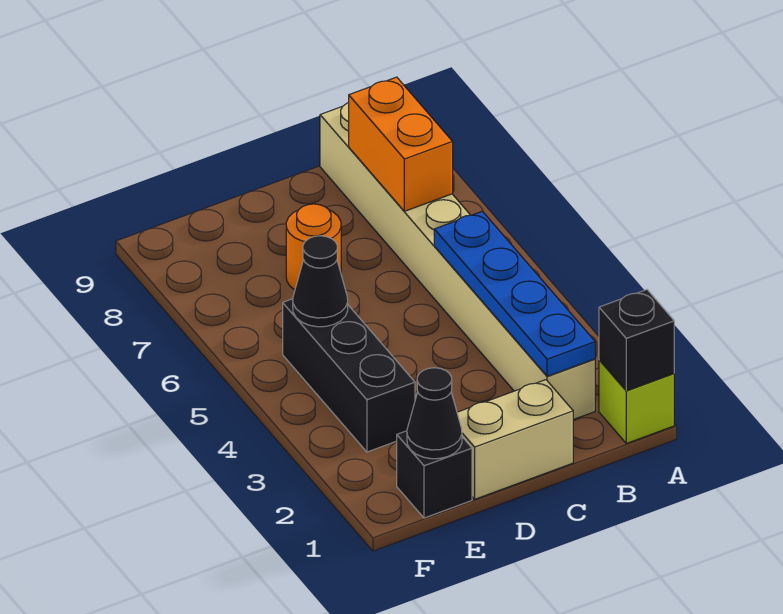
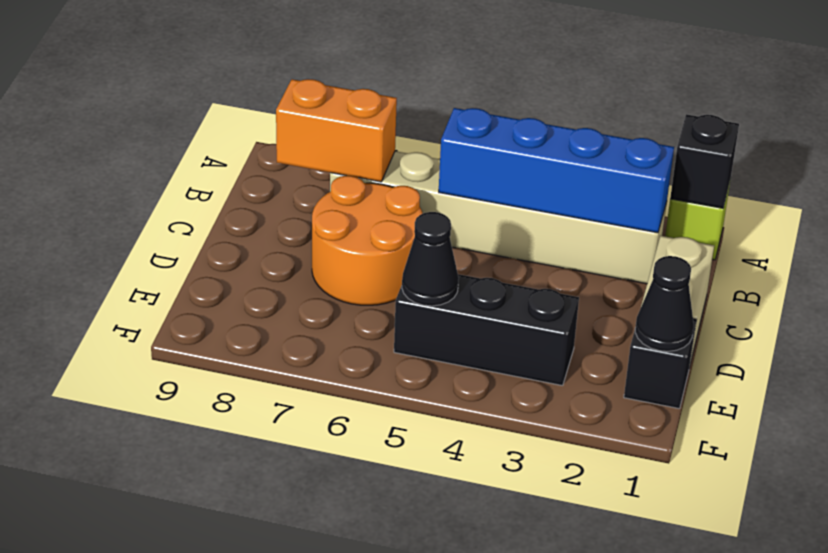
tan 1x8 brick [320,103,595,420] -> tan 1x6 brick [330,151,667,284]
blue 1x4 plate [434,211,595,376] -> blue 1x4 brick [439,108,674,233]
orange 1x1 round brick [286,204,341,290] -> orange 2x2 round brick [312,176,423,305]

